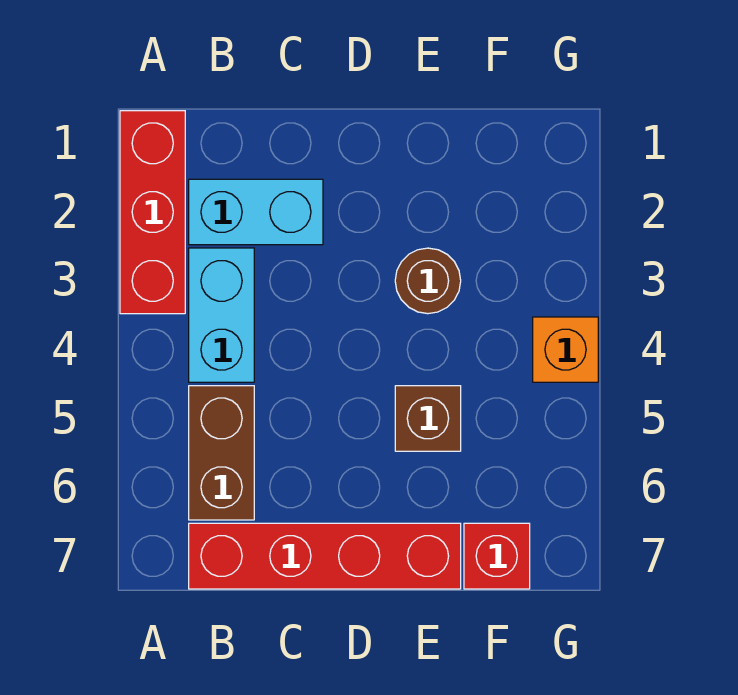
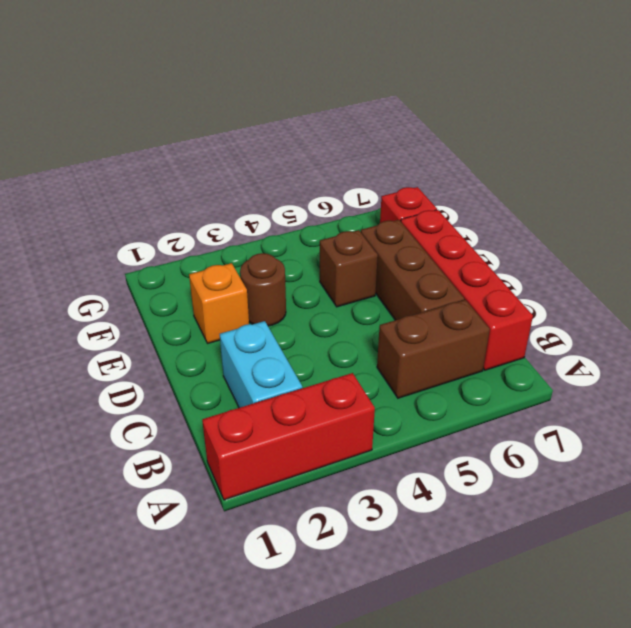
cyan 1x2 brick [189,248,254,382] -> none
none -> brown 1x3 brick [361,220,464,320]
orange 1x1 brick [533,317,598,382] -> orange 1x1 brick moved to [189,263,249,343]

